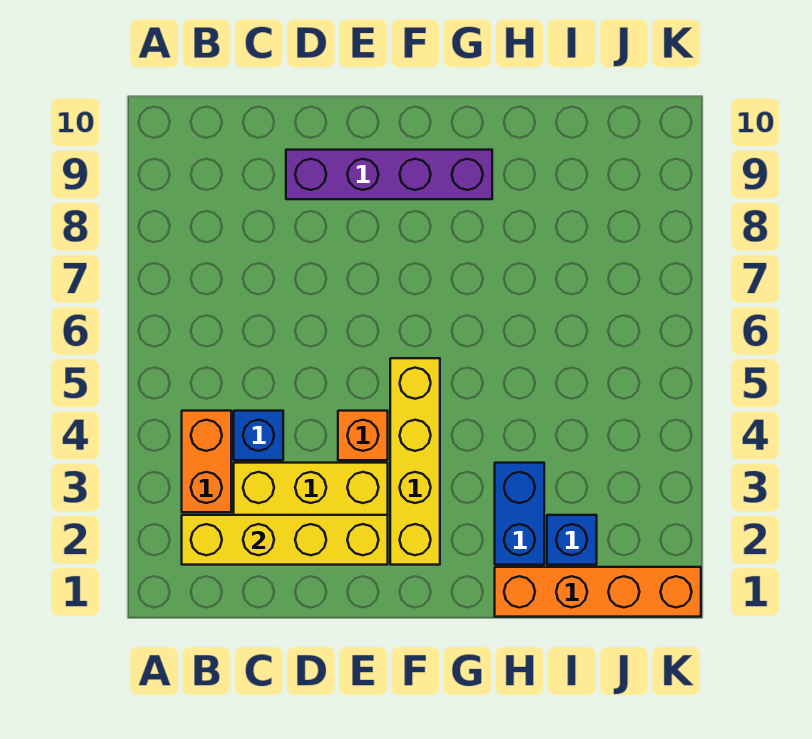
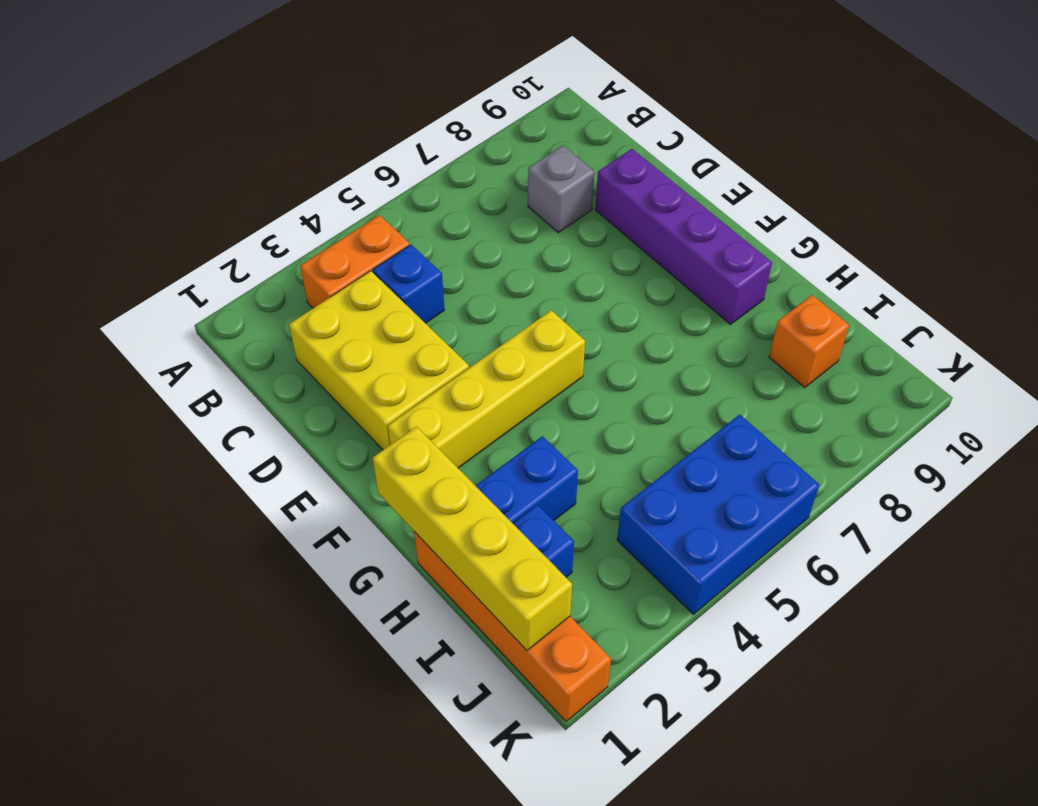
yellow 1x4 brick [182,515,388,565] -> yellow 1x4 brick moved to [373,427,572,651]
none -> grey 1x1 brick [528,145,594,233]
orange 1x1 brick [338,411,388,460] -> orange 1x1 brick moved to [769,295,849,388]
none -> blue 2x3 brick [617,415,819,614]

